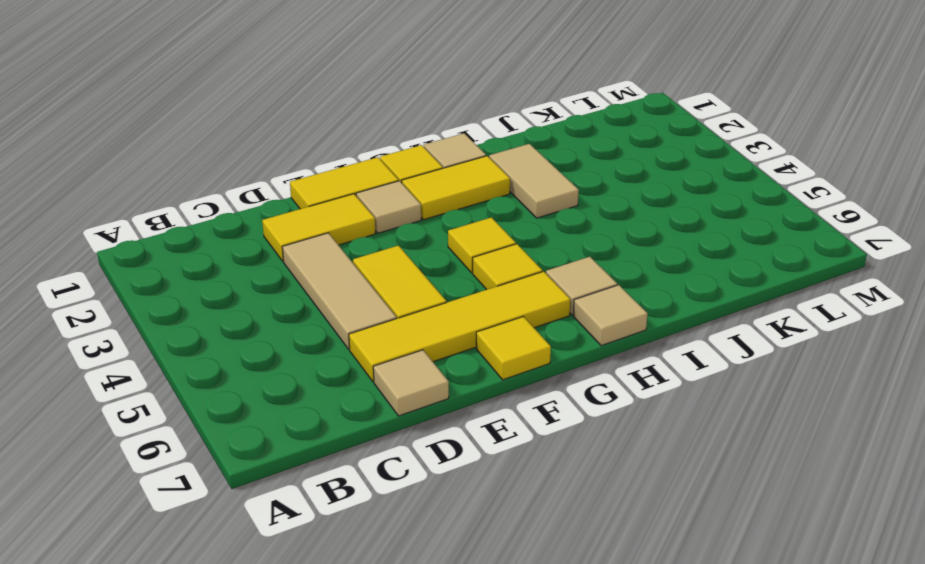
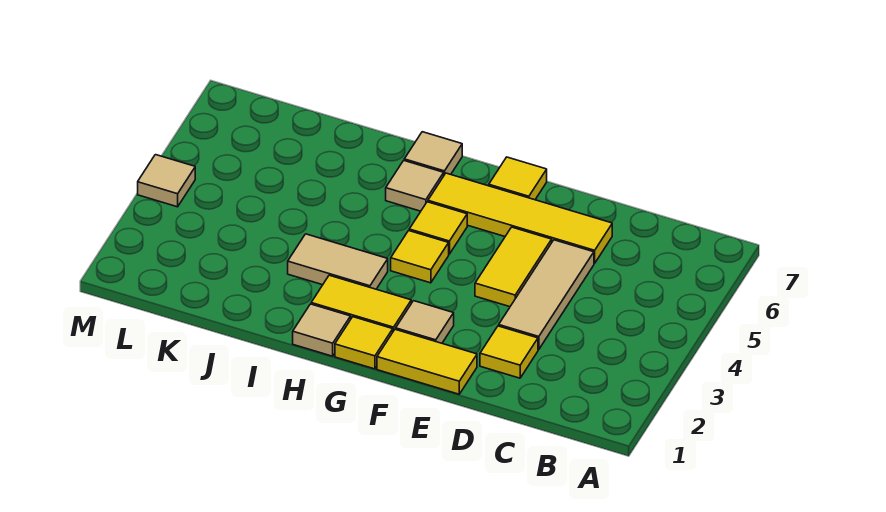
yellow 1x2 tile [262,194,375,261] -> yellow 1x1 tile [480,326,538,378]
tan 1x1 tile [373,350,449,416] -> tan 1x1 tile moved to [138,155,195,207]
tan 1x2 tile [489,144,579,218] -> tan 1x2 tile turned to [288,234,388,289]

